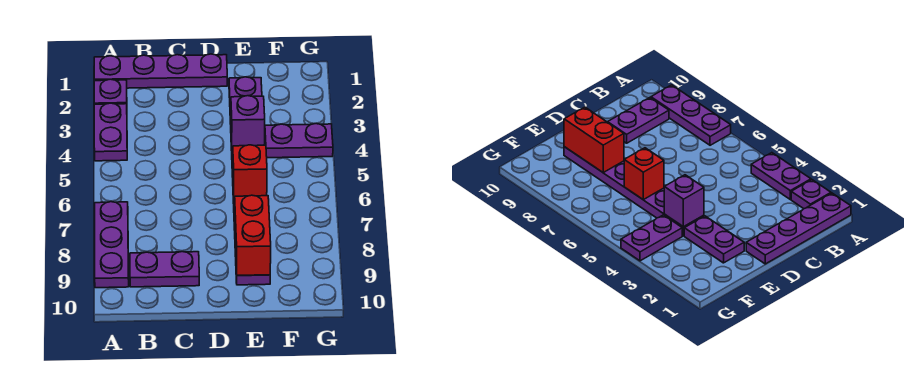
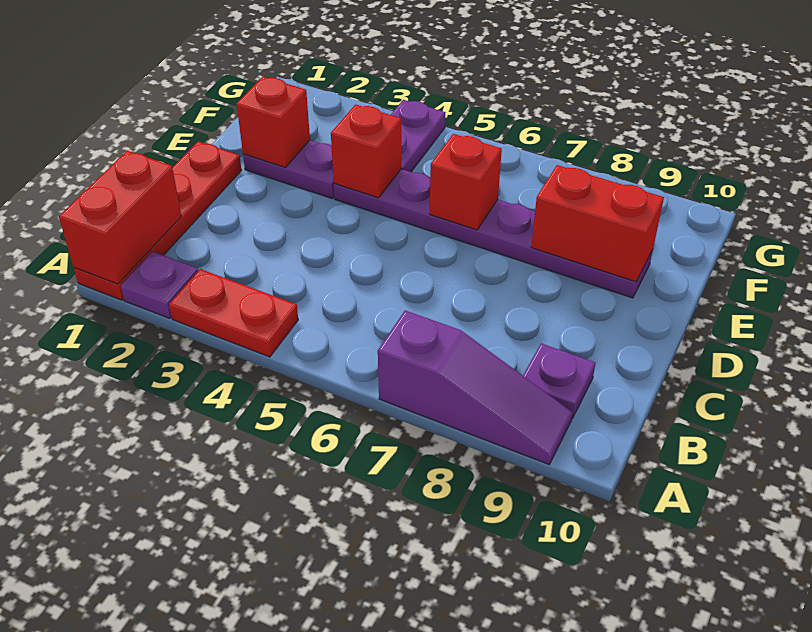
purple 1x4 plate [94,54,227,88] -> red 1x4 plate [74,142,242,300]
none -> red 1x2 brick [59,151,181,284]
purple 1x2 plate [94,103,127,161] -> red 1x2 plate [169,269,298,357]
purple 1x3 plate [95,202,129,288] -> purple 1x3 slope [378,310,573,464]
purple 1x2 plate [130,252,199,287] -> purple 1x1 plate [523,343,595,419]
none -> red 1x1 brick [237,77,310,167]
purple 1x1 brick [231,96,265,149] -> red 1x1 brick [331,104,401,198]

